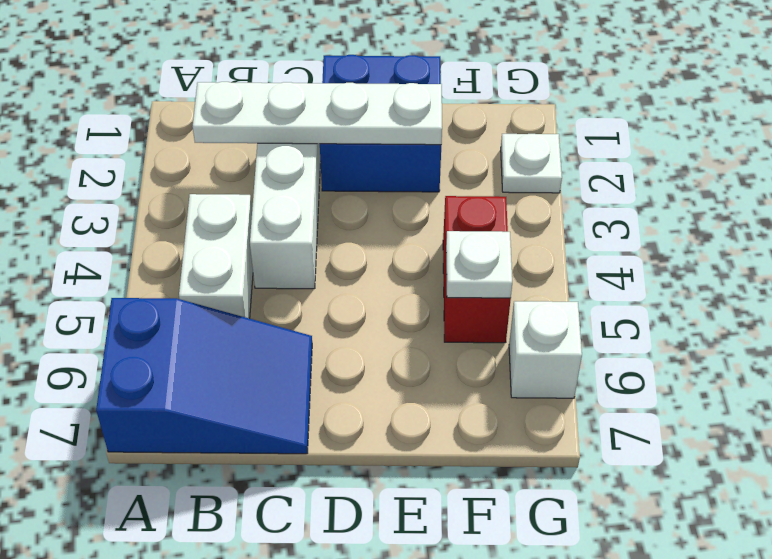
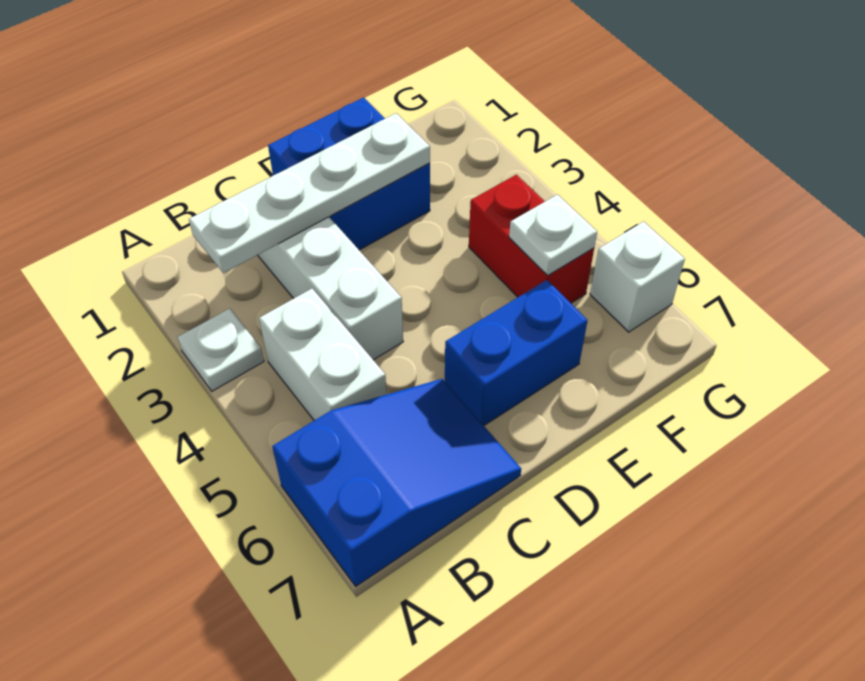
none -> blue 1x2 brick [445,280,588,426]
white 1x1 plate [501,134,562,193] -> white 1x1 plate moved to [178,308,264,391]

